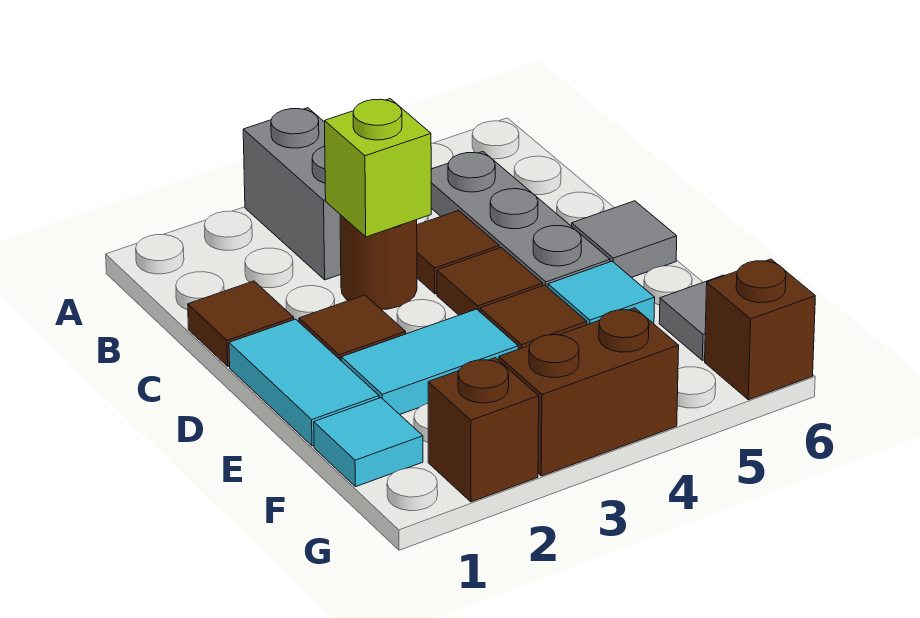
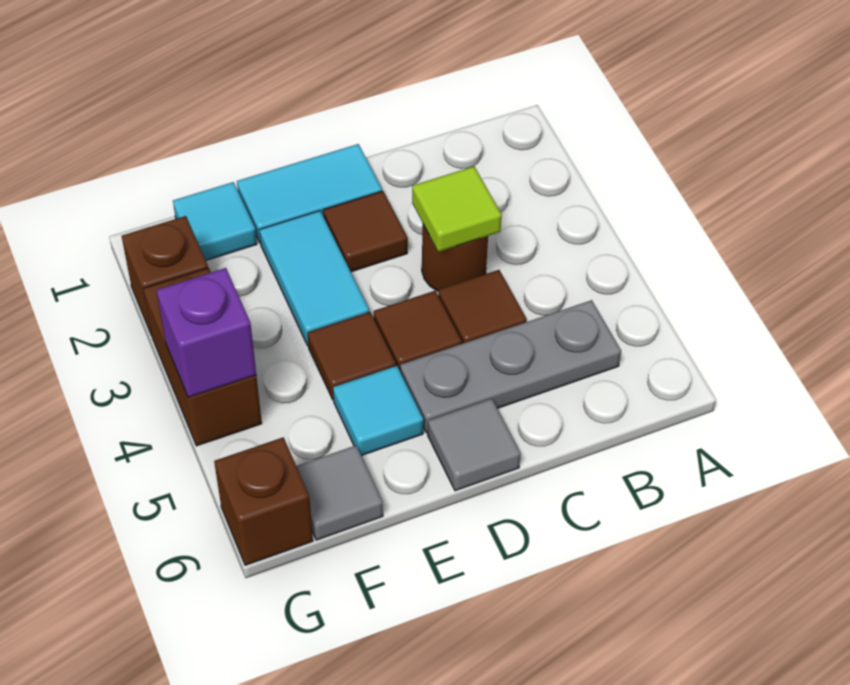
grey 1x2 brick [243,108,341,280] -> none
brown 1x1 tile [188,281,294,366] -> none
lime 1x1 brick [325,99,431,237] -> lime 1x1 tile [412,166,502,252]
none -> purple 1x1 brick [156,268,256,397]

